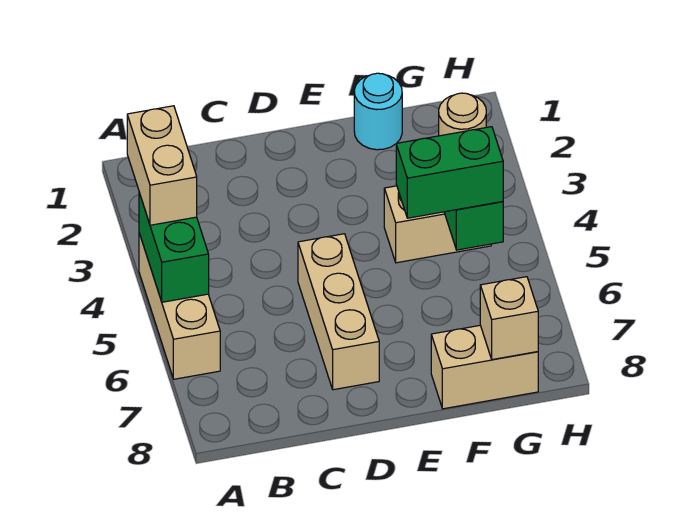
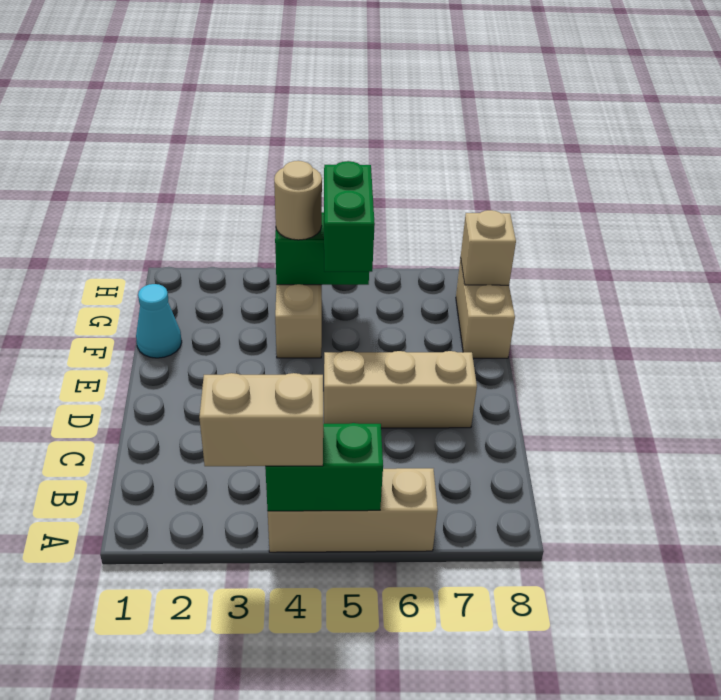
cyan 1x1 round brick [354,73,402,150] -> cyan 1x1 cone [136,284,182,358]

